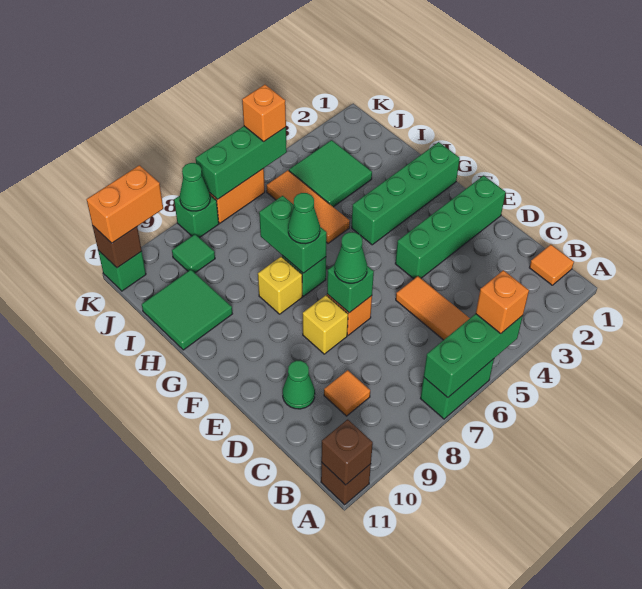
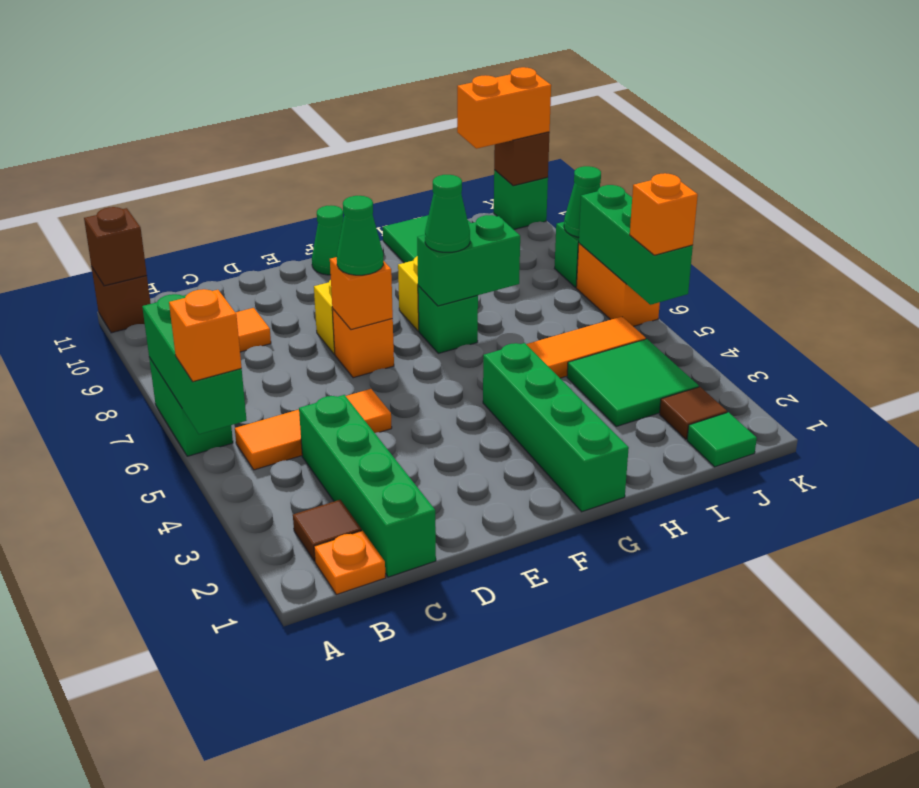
orange 1x1 tile [529,245,574,285] -> orange 1x1 plate [314,531,386,595]
none -> brown 1x1 tile [293,500,362,561]
green 1x1 cone [283,361,315,409] -> green 1x1 cone moved to [312,205,343,275]
green 1x4 brick [395,175,506,279] -> green 1x4 brick moved to [299,395,436,577]
green 1x1 brick [327,265,374,313] -> orange 1x1 brick [330,257,393,330]
none -> brown 1x1 tile [660,387,727,439]
green 1x1 tile [172,234,215,273] -> green 1x1 tile moved to [687,412,757,467]
orange 1x2 brick [87,165,163,243] -> orange 1x2 brick turned to [457,67,551,149]

